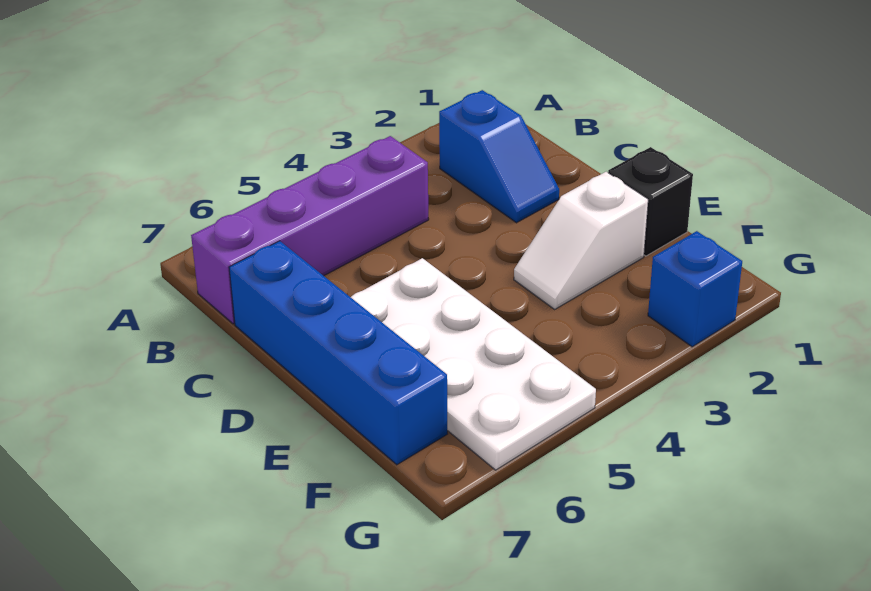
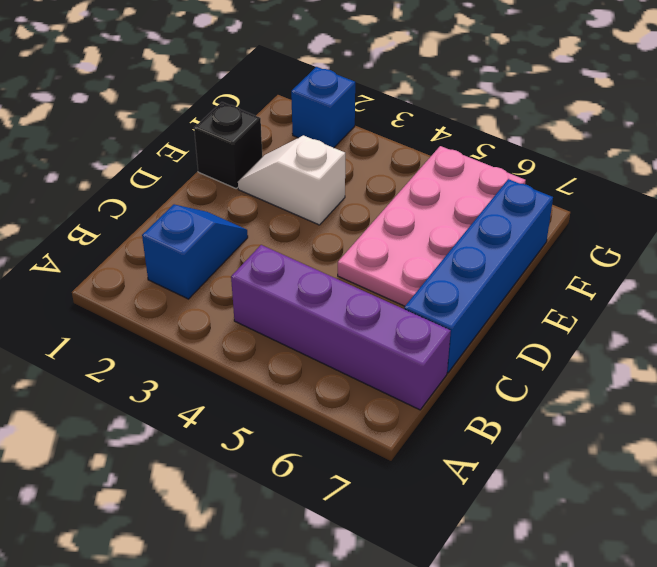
white 2x4 plate [351,258,596,470] -> pink 2x4 plate [338,146,526,306]
white 1x2 slope [514,172,648,309] -> white 1x2 slope turned to [238,135,345,225]

